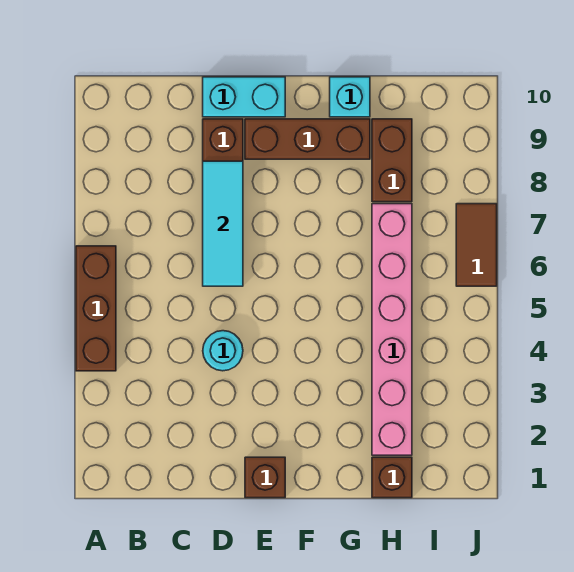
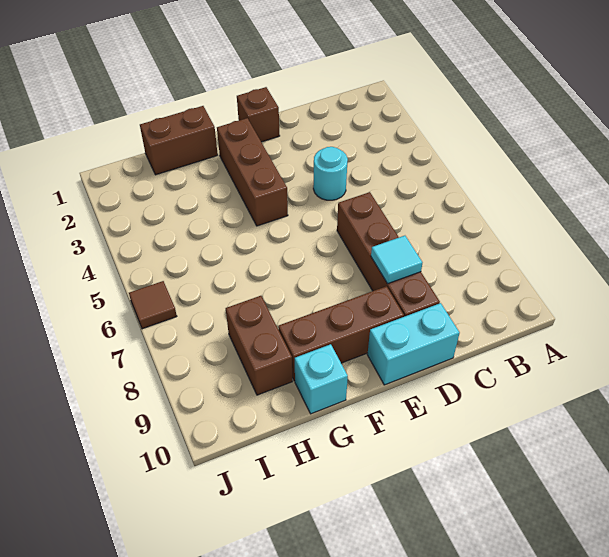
brown 1x3 brick [76,246,116,371] -> brown 1x3 brick moved to [217,118,288,226]
cyan 1x3 tile [203,161,243,286] -> cyan 1x1 tile [371,236,422,284]
brown 1x1 brick [372,457,412,498] -> brown 1x2 brick [140,106,218,175]
pink 1x6 brick [372,204,412,455] -> none
brown 1x2 tile [456,204,497,286] -> brown 1x1 tile [129,281,177,329]

